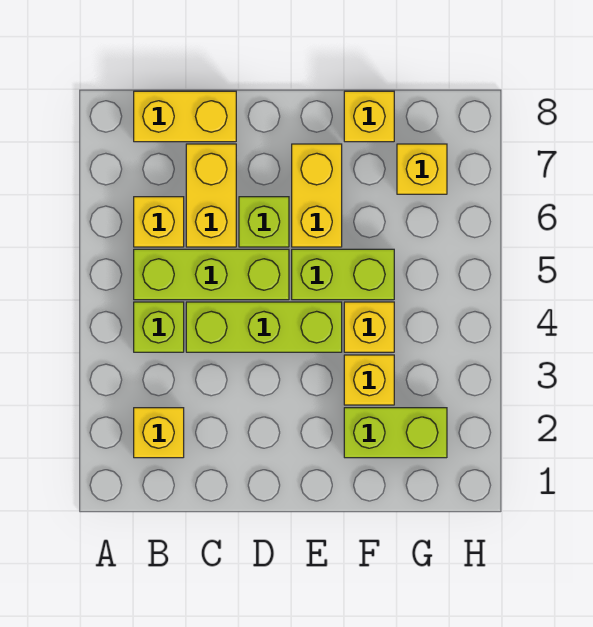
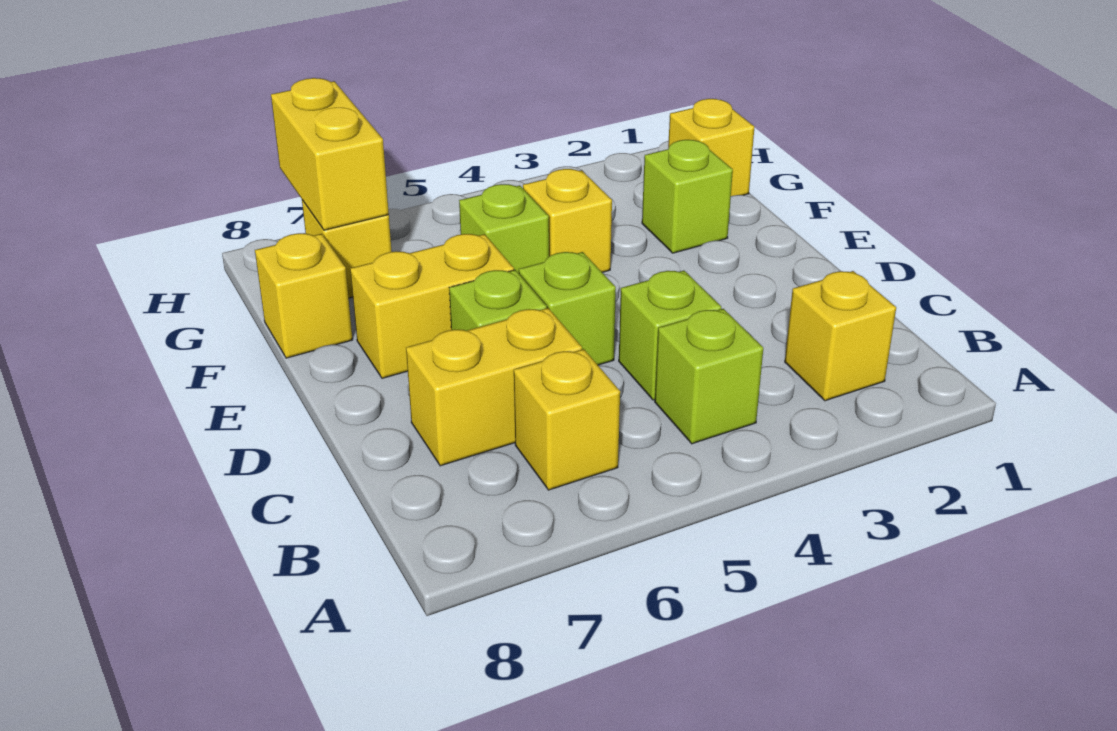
lime 1x3 brick [134,249,289,300] -> lime 1x1 brick [519,252,616,365]
yellow 1x2 brick [134,91,236,142] -> yellow 1x2 brick moved to [271,78,389,230]
lime 1x3 brick [186,302,342,352] -> lime 1x1 brick [619,271,721,400]
lime 1x2 brick [292,249,394,300] -> lime 1x1 brick [459,184,549,273]
lime 1x2 brick [344,408,447,458] -> lime 1x1 brick [642,140,733,253]
yellow 1x1 brick [344,355,394,405] -> yellow 1x1 brick moved to [668,99,754,196]

